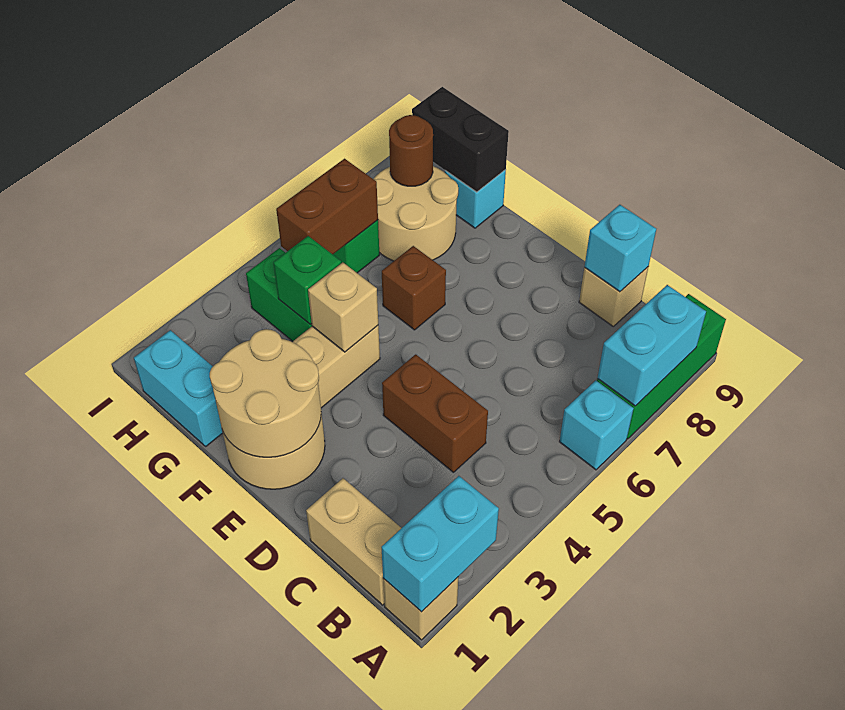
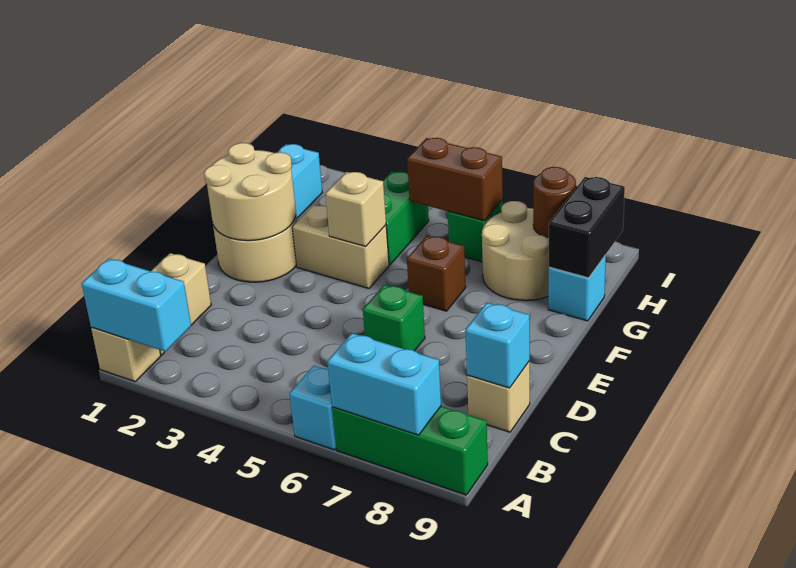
brown 1x2 brick [382,354,488,472] -> none
green 1x1 brick [273,236,341,324] -> green 1x1 brick moved to [363,285,425,351]

